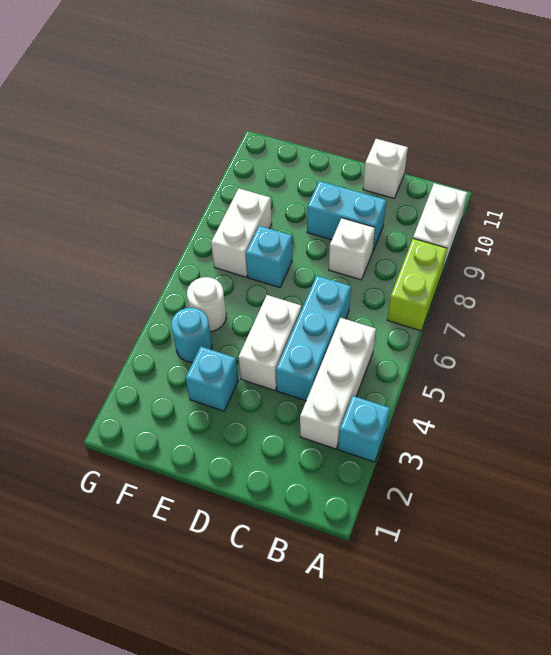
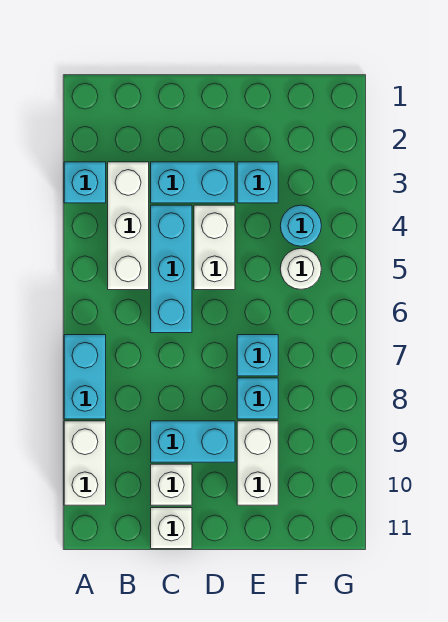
lime 1x2 brick [387,239,447,331] -> cyan 1x2 brick [64,335,106,419]
none -> cyan 1x2 brick [151,162,235,203]
white 1x1 brick [329,218,375,280] -> white 1x1 brick moved to [151,464,192,505]
none -> cyan 1x1 brick [237,378,278,419]
white 1x2 brick [211,188,272,277] -> white 1x2 brick moved to [237,421,278,505]

